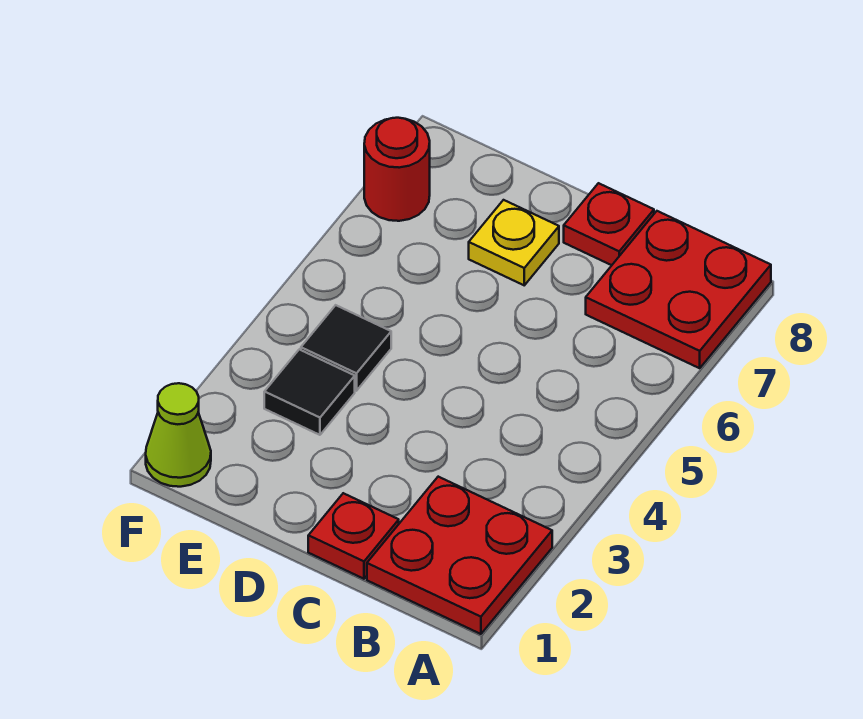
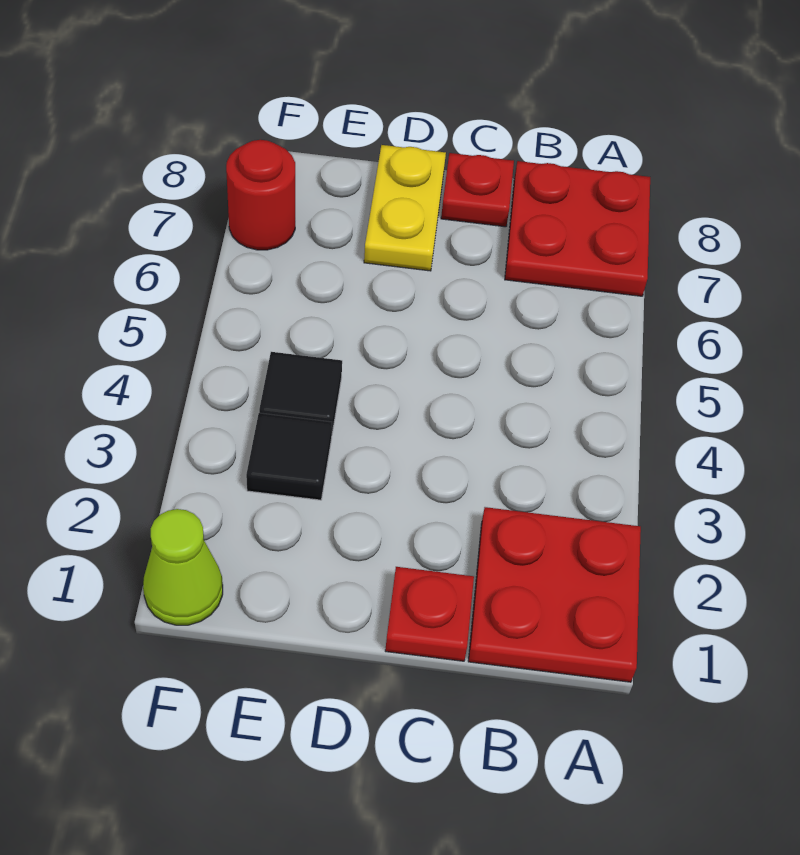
yellow 1x1 plate [469,200,559,285] -> yellow 1x2 plate [364,145,446,271]

